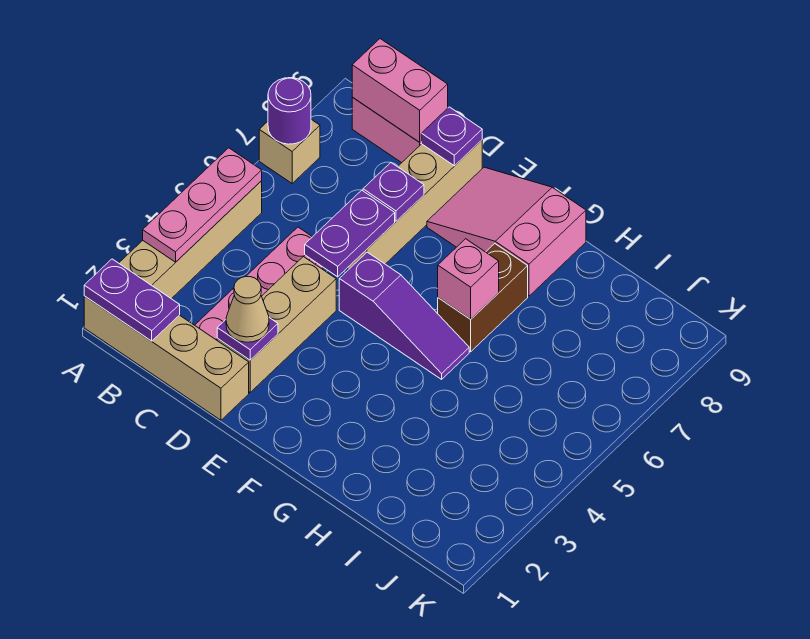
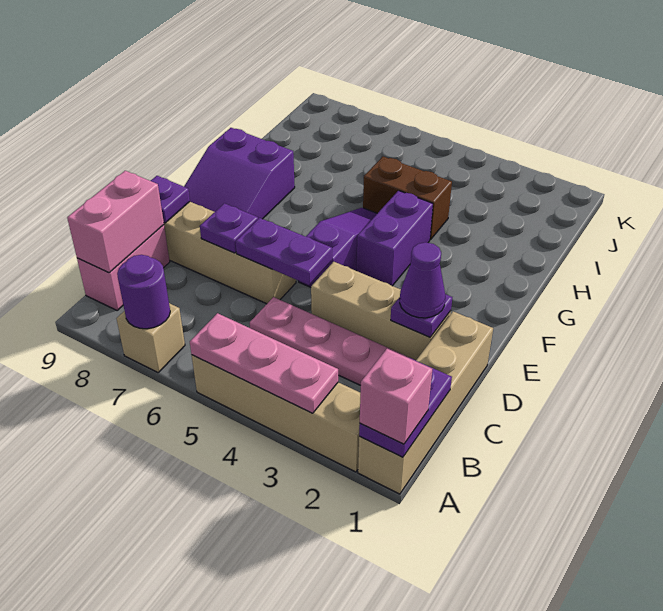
tan 1x1 cone [226,277,269,342] -> purple 1x1 cone [400,242,445,318]
pink 2x3 slope [427,167,586,296] -> purple 2x3 slope [184,128,295,219]
none -> purple 1x2 brick [357,191,433,286]
brown 1x2 brick [438,244,528,352] -> brown 1x2 brick moved to [363,157,452,240]
pink 1x1 brick [438,239,499,319] -> pink 1x1 brick moved to [360,349,432,444]

